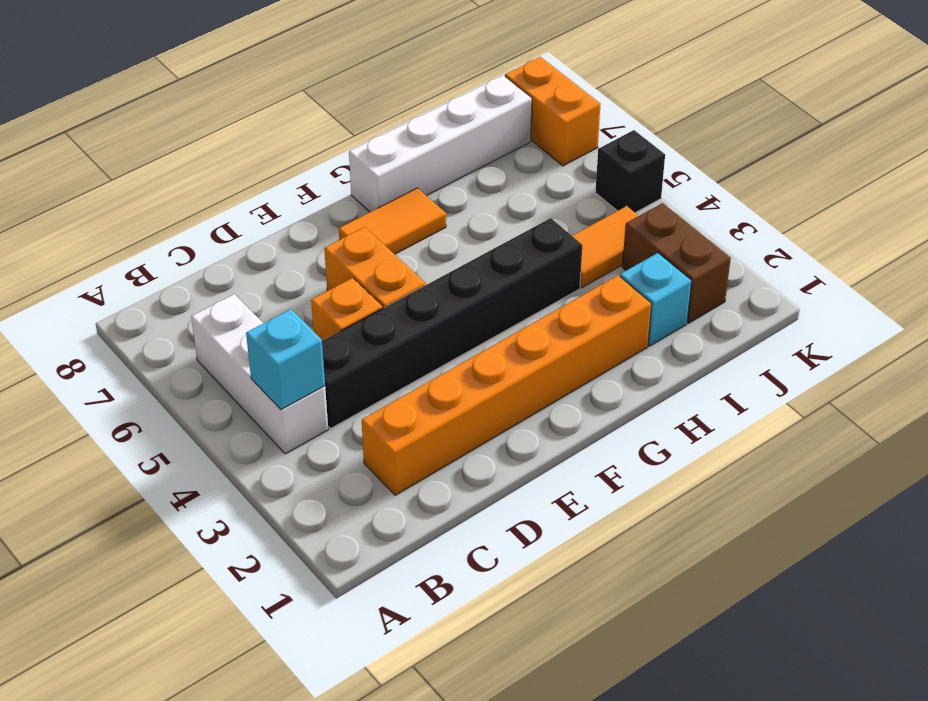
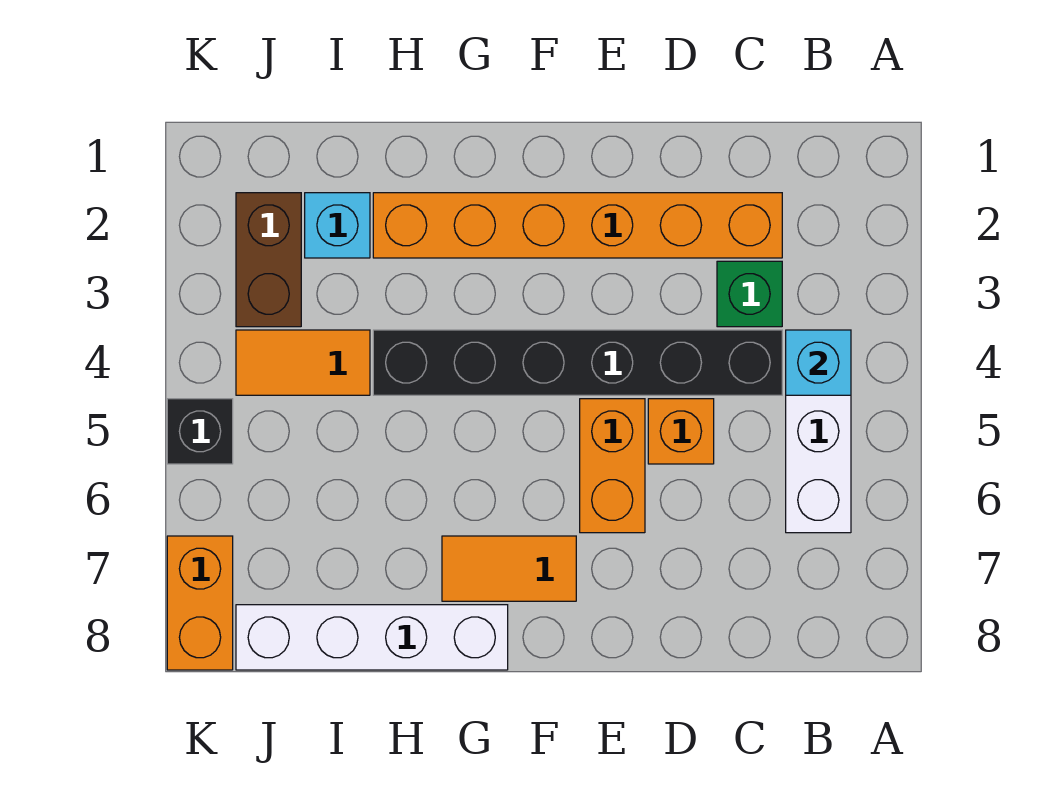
none -> green 1x1 brick [717,261,782,327]

